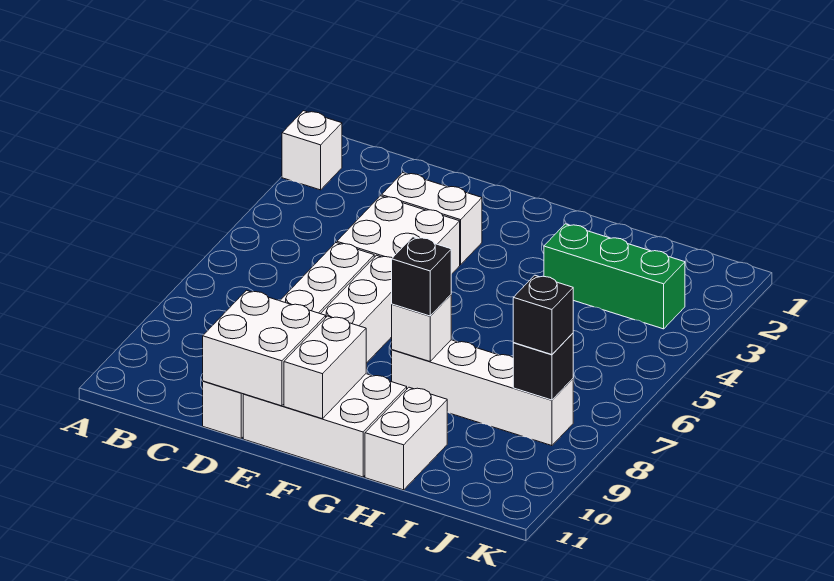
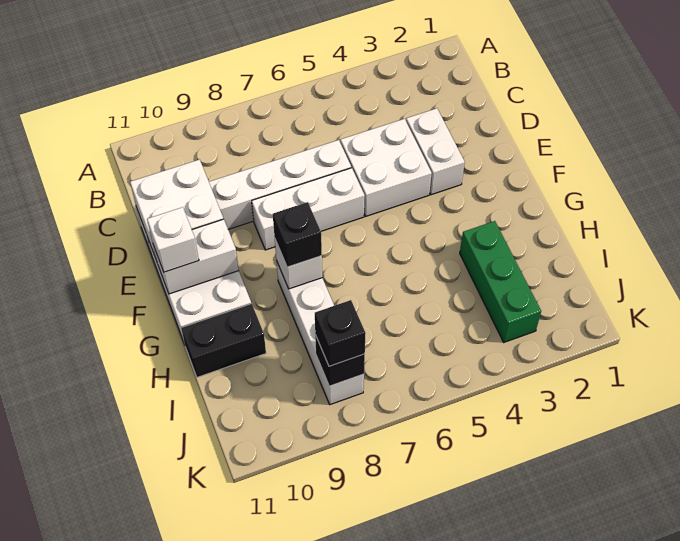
white 1x1 brick [282,111,342,190] -> white 1x1 brick moved to [147,207,199,272]
white 1x2 brick [365,387,447,490] -> black 1x2 brick [181,304,266,377]

